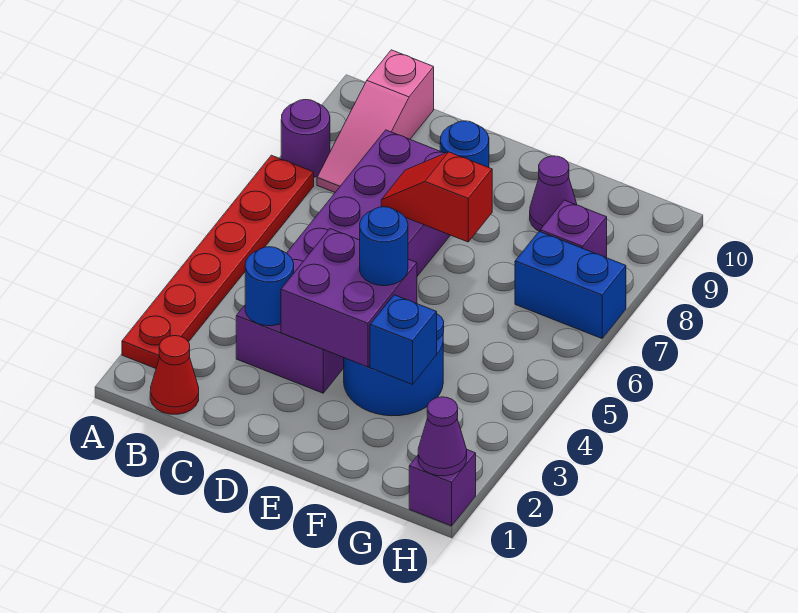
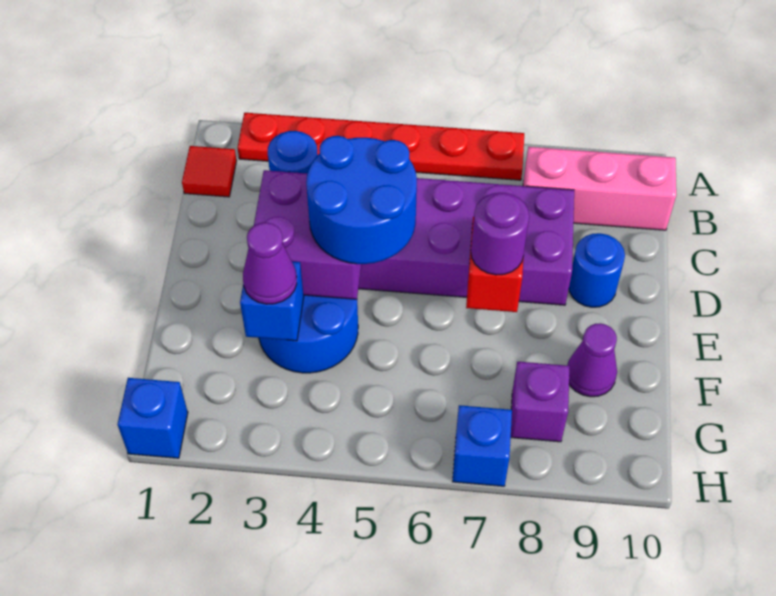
purple 1x1 round brick [281,100,330,177] -> purple 1x1 round brick moved to [471,193,529,275]
red 1x1 cone [150,336,199,414] -> red 1x1 tile [182,146,237,197]
pink 1x3 slope [317,50,434,192] -> pink 1x3 brick [523,147,676,230]
blue 1x1 round brick [360,207,408,286] -> blue 2x2 round brick [306,136,417,264]
blue 1x2 brick [515,231,626,338] -> blue 1x1 brick [452,405,512,486]
purple 1x1 brick [409,450,476,526] -> blue 1x1 brick [117,378,188,458]
purple 1x1 cone [418,397,467,476] -> purple 1x1 cone moved to [243,223,297,304]

